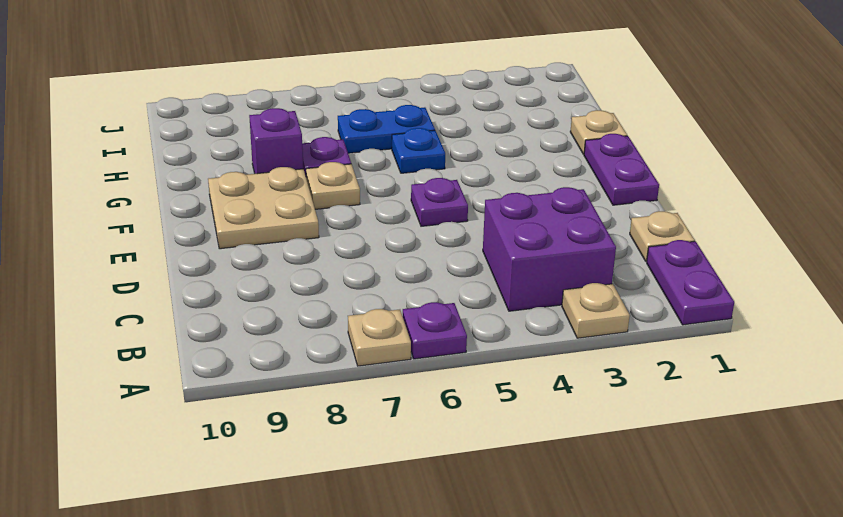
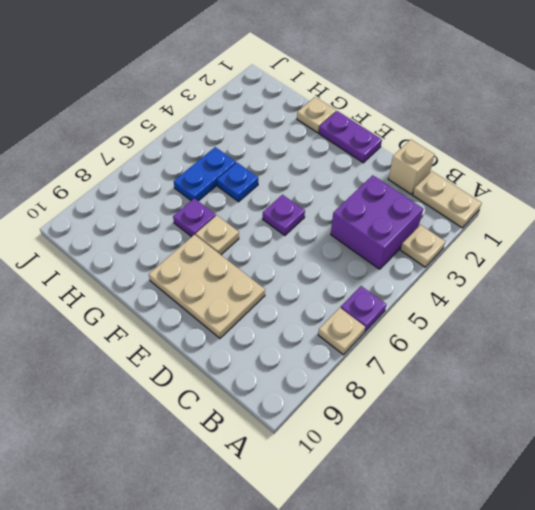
purple 1x2 plate [647,240,734,325] -> tan 1x2 plate [413,171,482,228]
tan 1x1 plate [630,211,695,262] -> tan 1x1 brick [388,139,435,194]
tan 2x2 plate [208,167,319,249] -> tan 2x3 plate [149,235,265,338]
purple 1x1 brick [249,108,303,174] -> none

